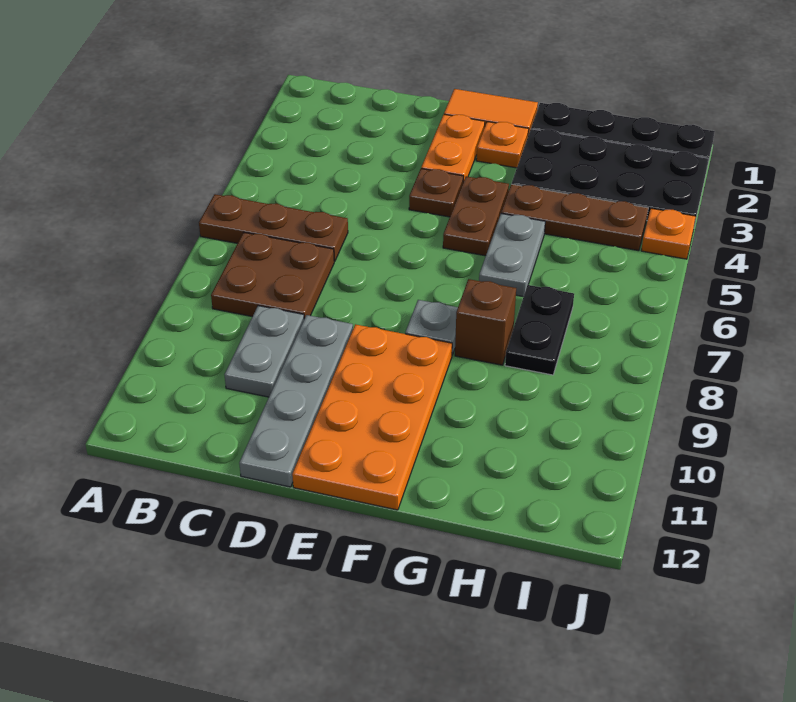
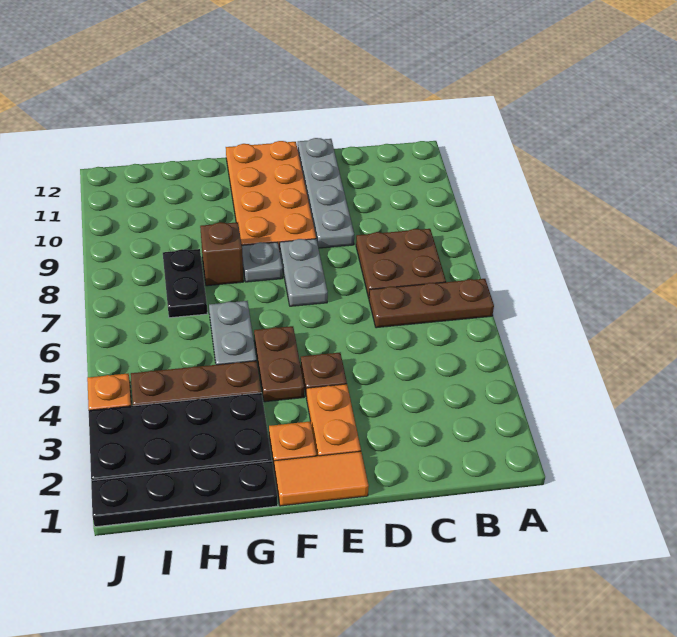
grey 1x2 plate [224,306,304,397] -> grey 1x2 plate moved to [280,239,328,306]

